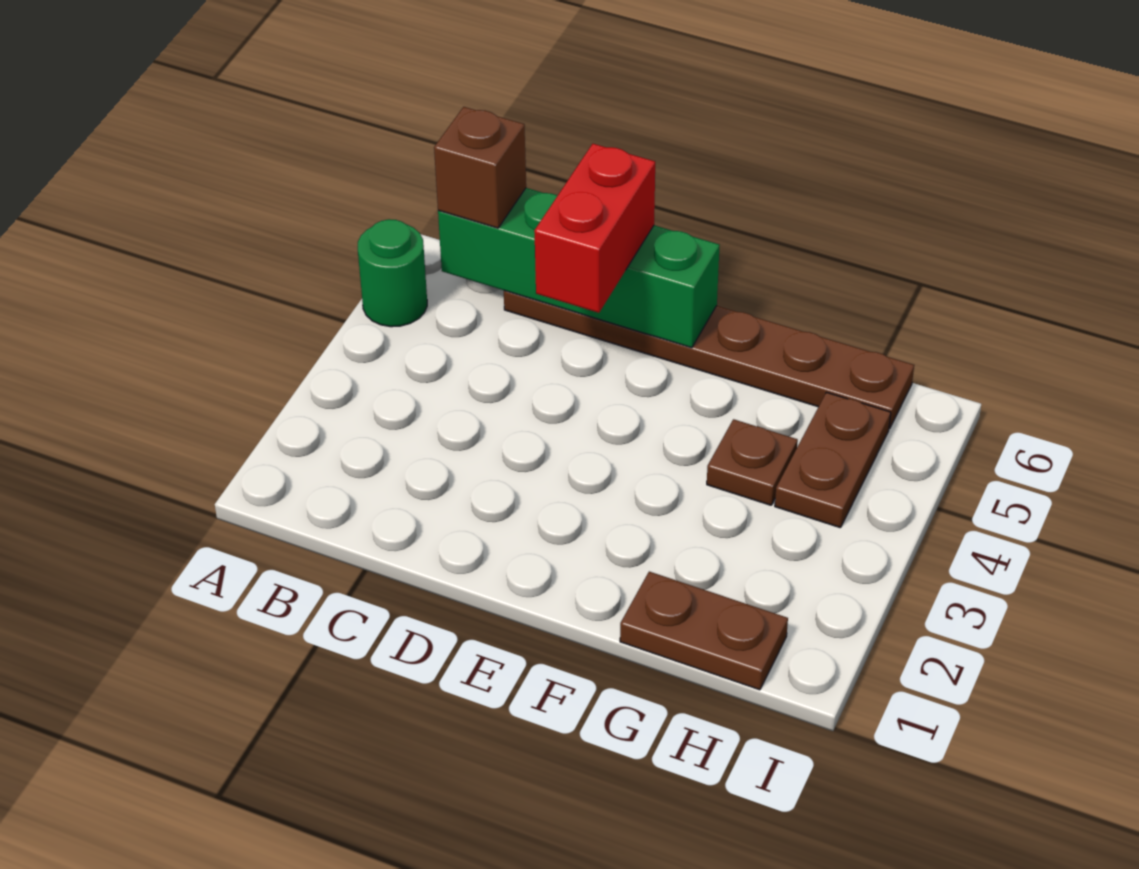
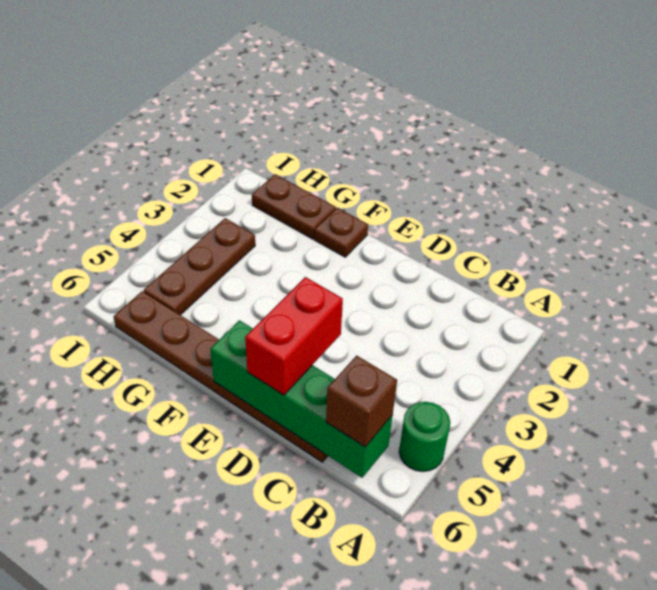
brown 1x1 plate [707,419,798,505] -> brown 1x1 plate moved to [314,208,368,257]
brown 1x2 plate [775,392,891,528] -> brown 1x3 plate [144,218,255,315]

